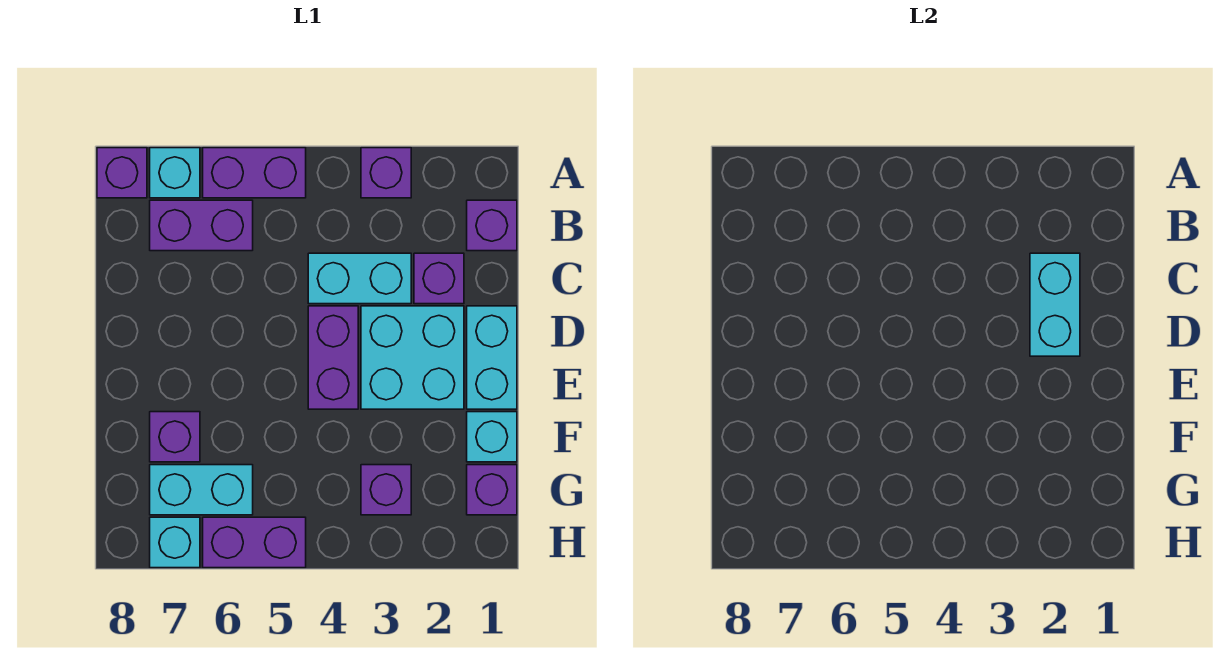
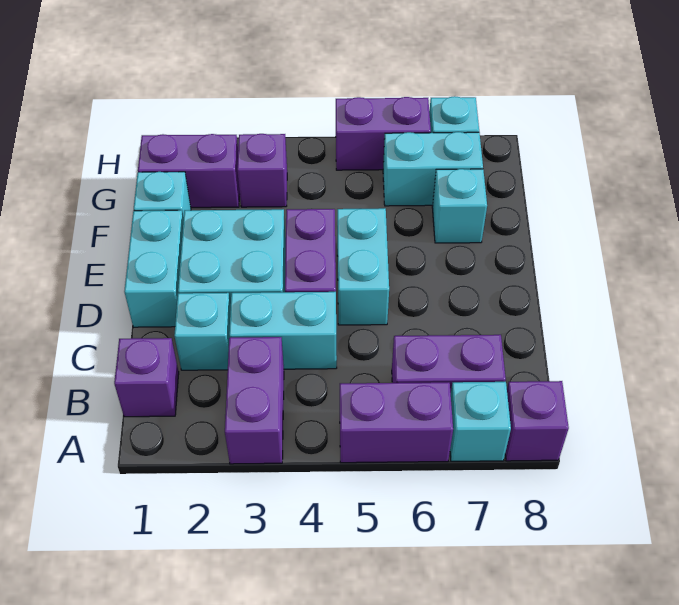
purple 1x1 brick [361,148,411,198] -> purple 1x2 brick [225,337,284,464]
purple 1x1 brick [414,253,464,304] -> cyan 1x1 brick [174,293,231,370]
cyan 1x2 brick [1030,253,1080,356] -> cyan 1x2 brick moved to [337,208,389,325]
purple 1x1 brick [150,412,200,462] -> cyan 1x1 brick [432,169,487,243]
purple 1x1 brick [467,465,517,515] -> purple 1x2 brick [138,134,240,208]

